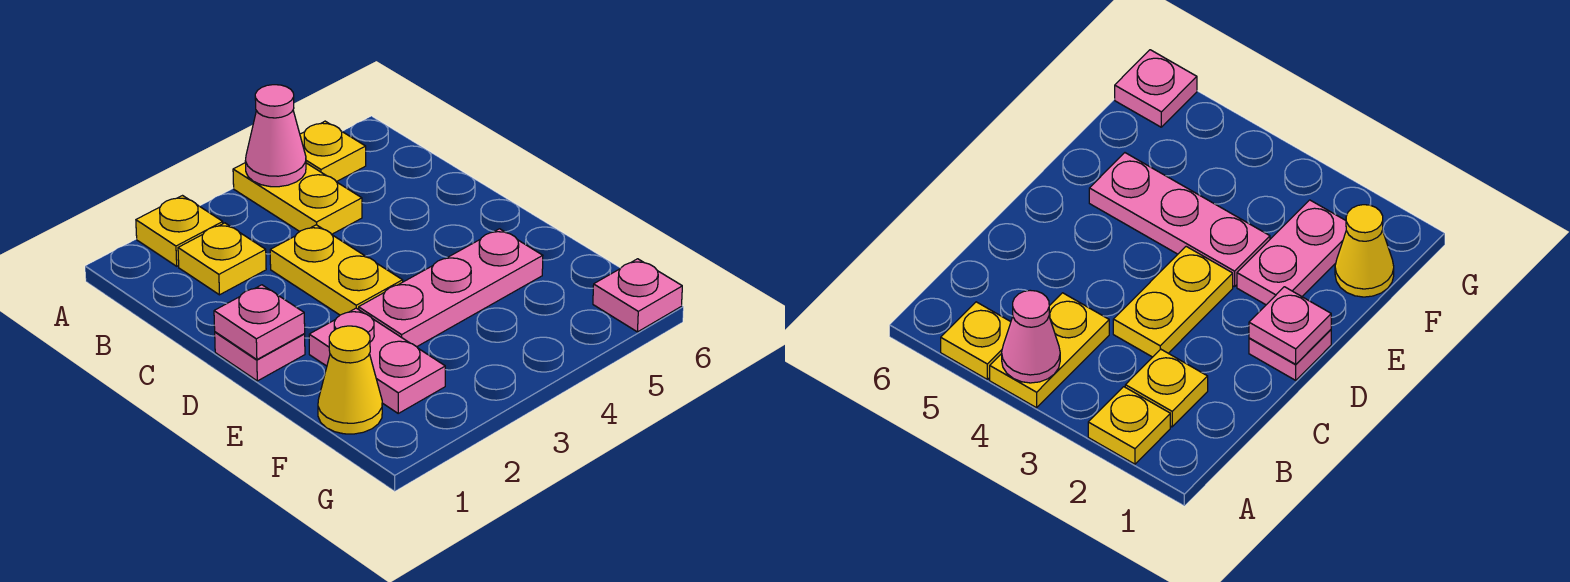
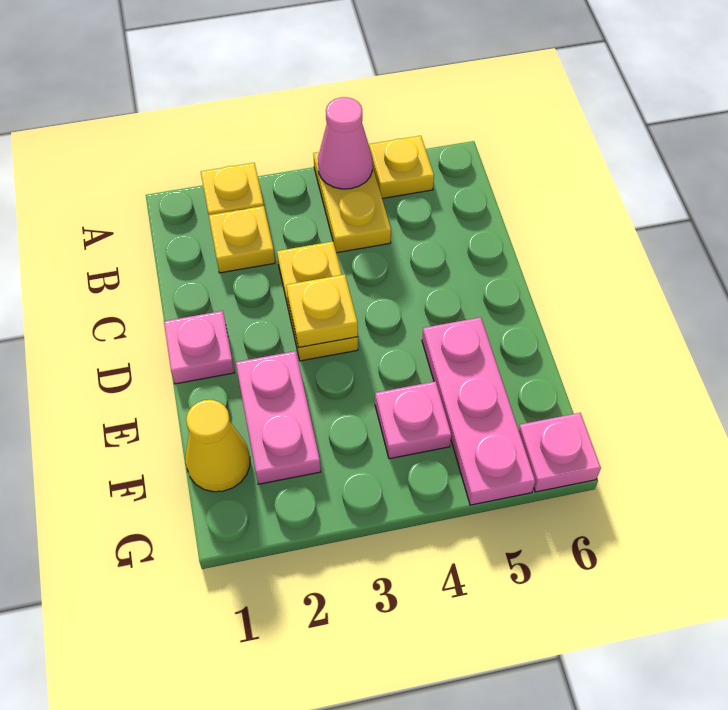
pink 1x1 plate [214,285,305,360] -> pink 1x1 plate moved to [375,381,451,459]
none -> yellow 1x1 plate [286,274,358,348]
pink 1x3 plate [359,229,543,347] -> pink 1x3 plate turned to [422,317,535,505]

